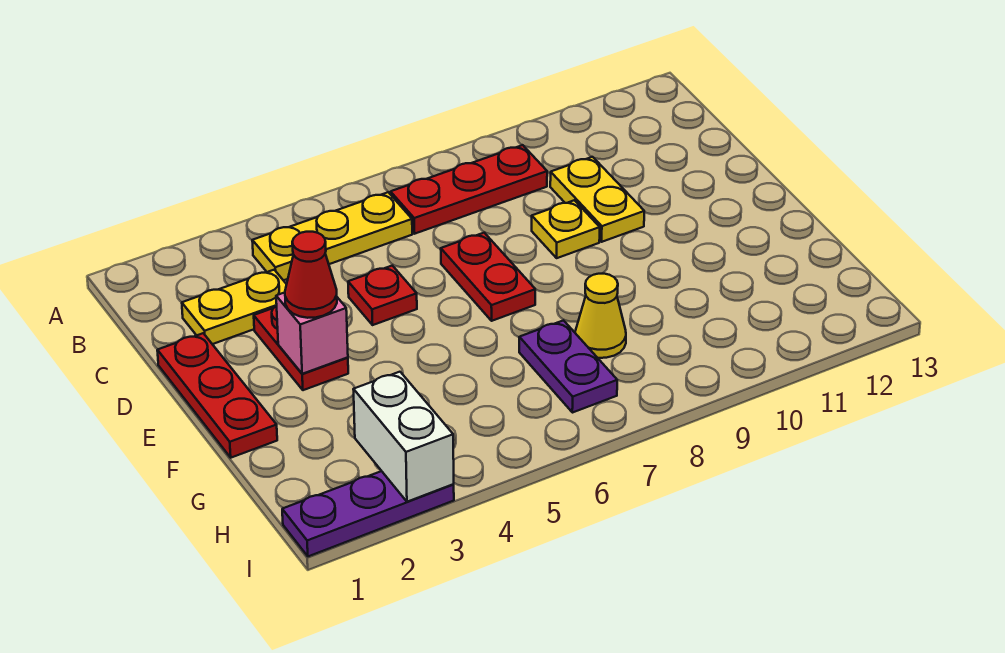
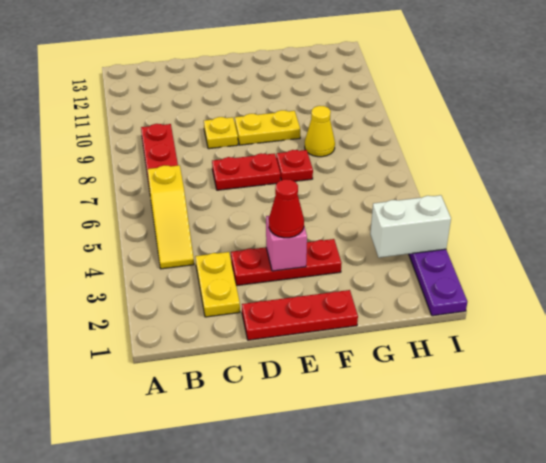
yellow 1x3 plate [252,192,412,281] -> yellow 1x3 slope [148,165,194,269]
yellow 1x2 plate [550,157,644,242] -> yellow 1x2 plate moved to [235,110,300,145]
red 1x2 plate [254,306,348,390] -> red 1x3 plate [231,239,342,286]
red 1x1 plate [348,266,417,325] -> red 1x1 plate moved to [276,150,313,181]
purple 1x2 plate [519,320,617,413] -> none

